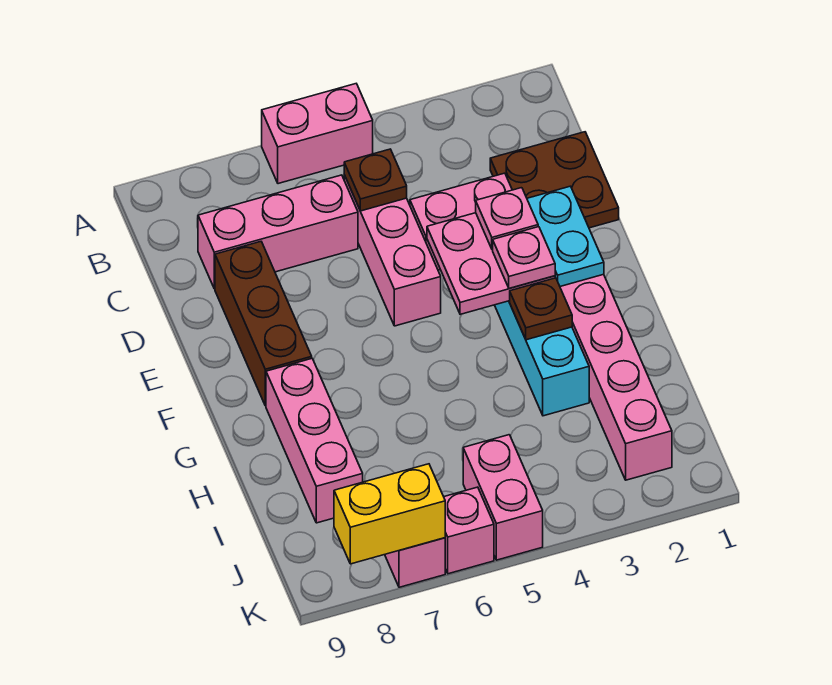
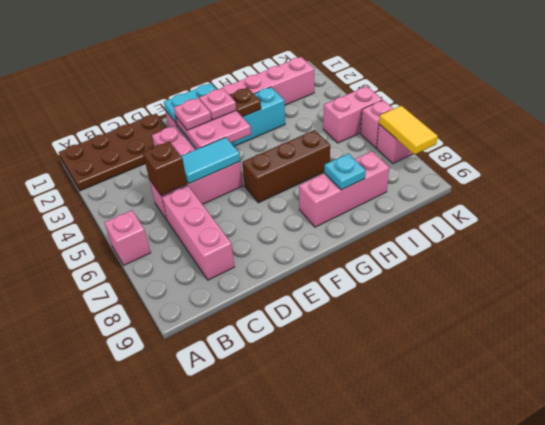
pink 1x2 brick [262,84,373,184] -> pink 1x1 brick [104,210,151,265]
brown 2x2 plate [490,132,619,228] -> brown 2x4 plate [59,113,168,191]
brown 1x1 plate [344,149,407,211] -> brown 1x1 brick [143,141,187,196]
none -> cyan 1x2 tile [181,137,240,184]
brown 1x3 brick [215,242,312,406] -> brown 1x3 brick moved to [242,130,330,203]
none -> cyan 1x1 plate [324,154,366,190]
yellow 1x2 brick [334,464,445,564] -> yellow 1x2 tile [379,106,438,155]

